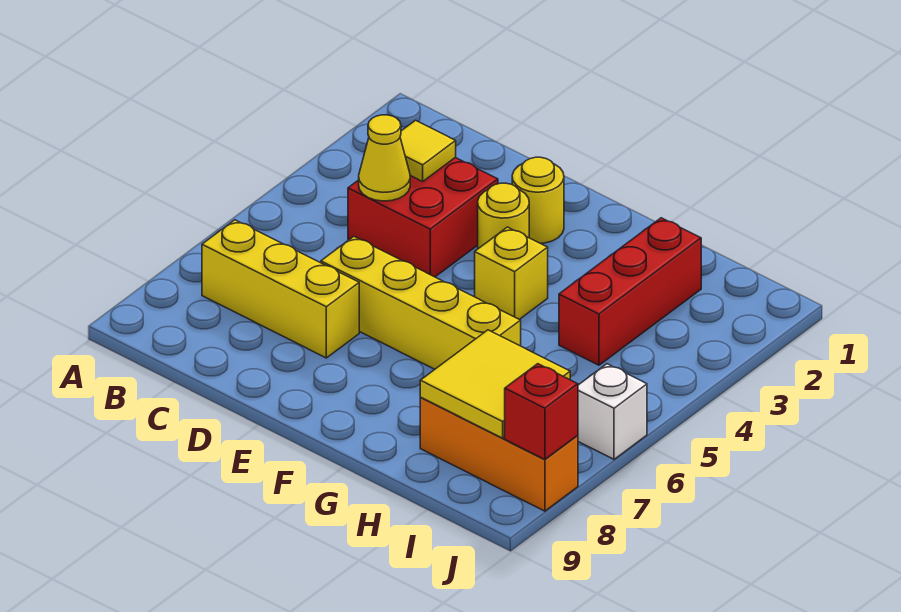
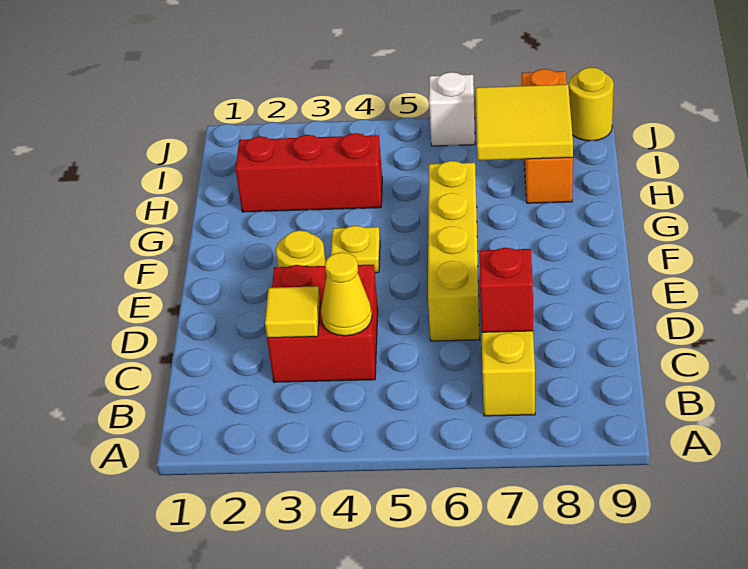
yellow 1x1 round brick [512,157,564,243] -> yellow 1x1 round brick moved to [569,67,614,141]
yellow 1x1 brick [475,227,548,319] -> yellow 1x1 plate [331,226,380,273]
red 1x1 brick [505,364,578,459] -> red 1x1 brick moved to [479,248,533,332]

